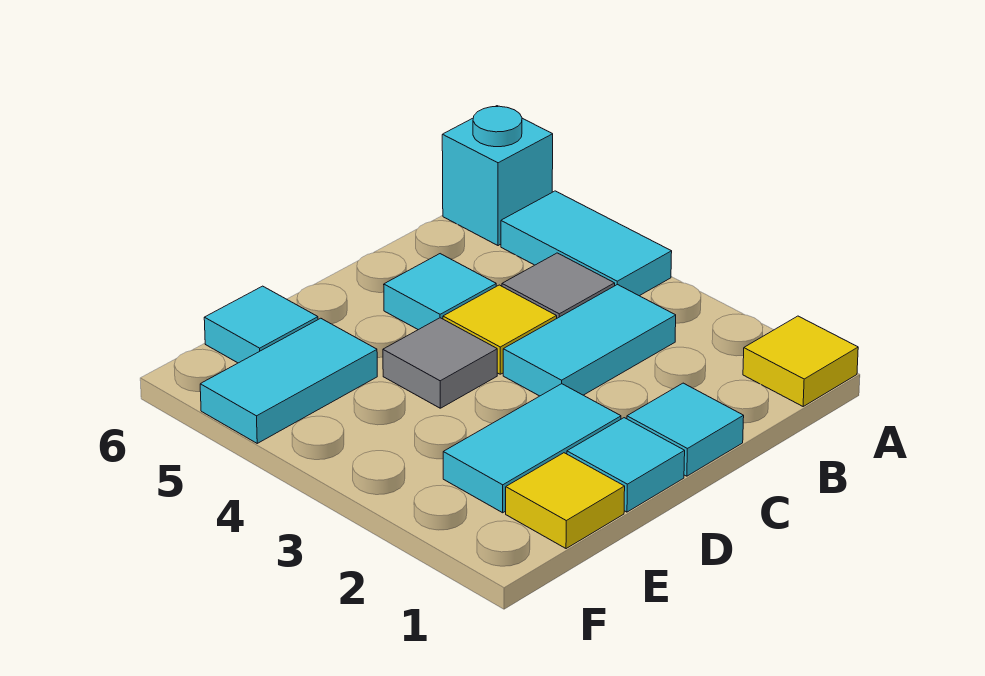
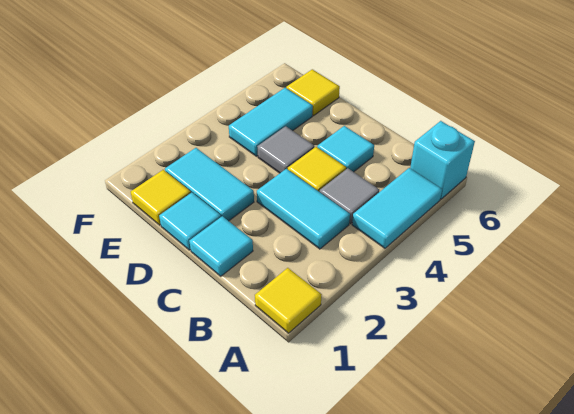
cyan 1x2 tile [200,318,377,443] -> cyan 1x2 tile turned to [229,88,313,156]
cyan 1x1 tile [204,286,318,363] -> yellow 1x1 tile [286,69,340,116]

